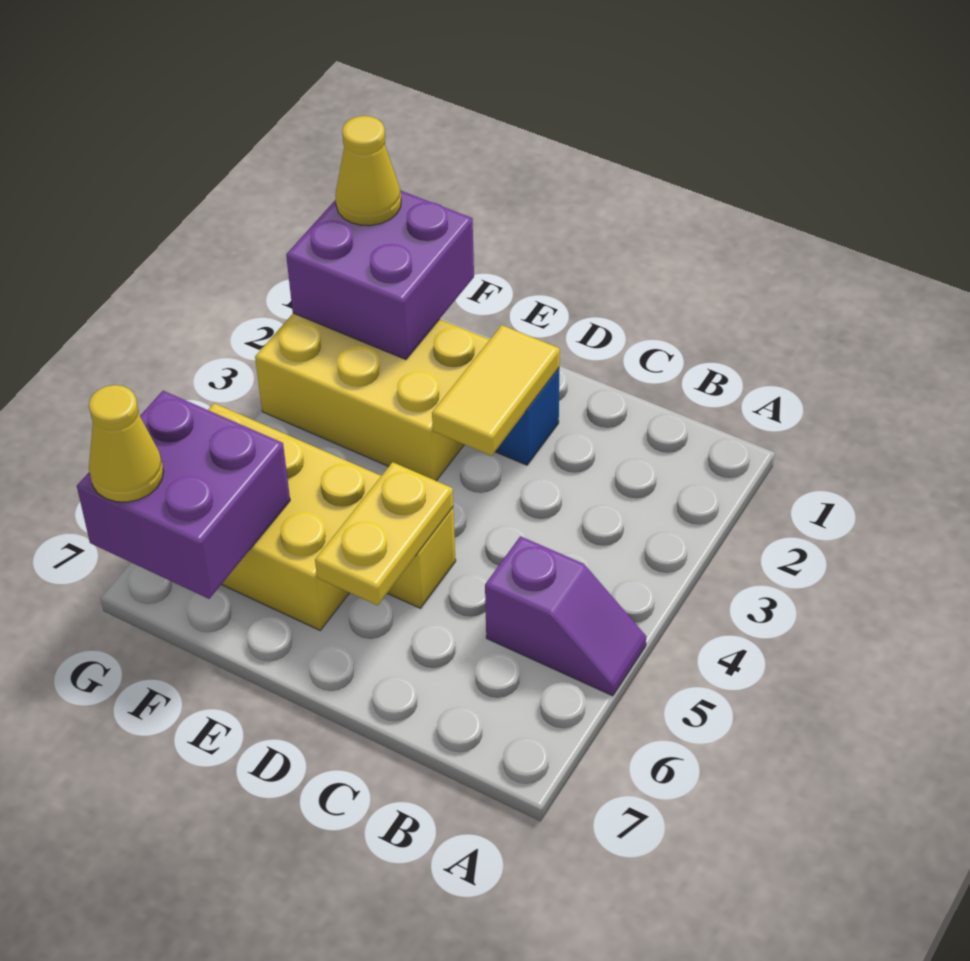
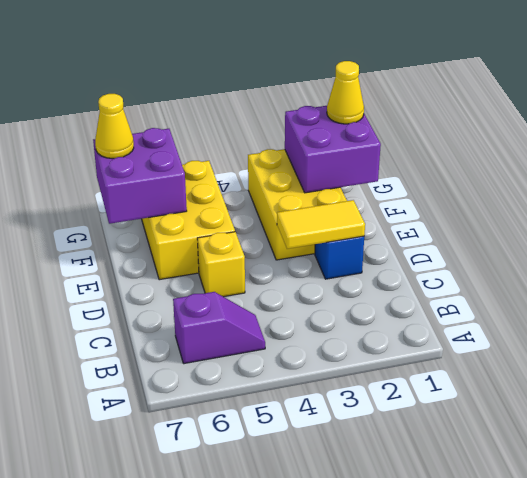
purple 1x2 slope [485,536,646,696] -> purple 1x2 slope turned to [173,292,265,364]
yellow 1x2 plate [315,462,453,605] -> none

